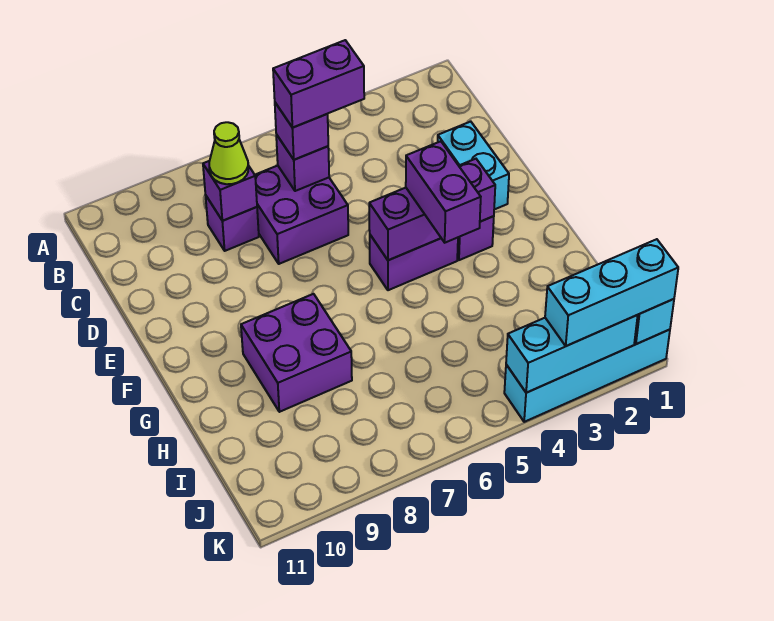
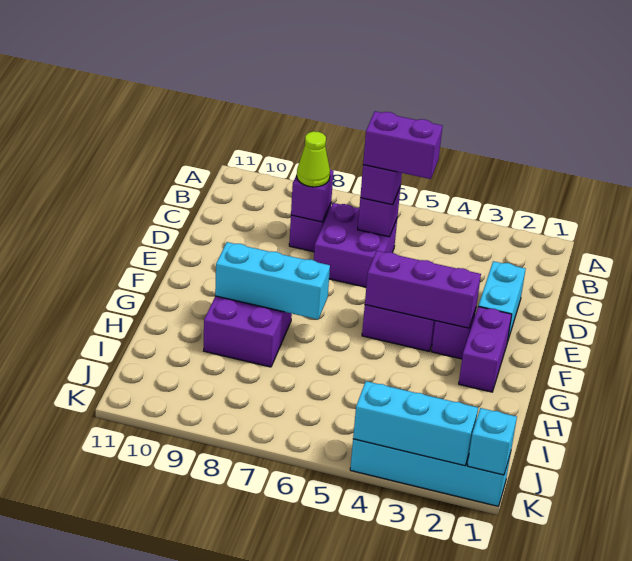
purple 1x2 brick [406,141,481,243] -> purple 1x2 brick moved to [459,307,512,392]
cyan 1x3 brick [545,239,678,346] -> cyan 1x3 brick moved to [215,242,330,319]

